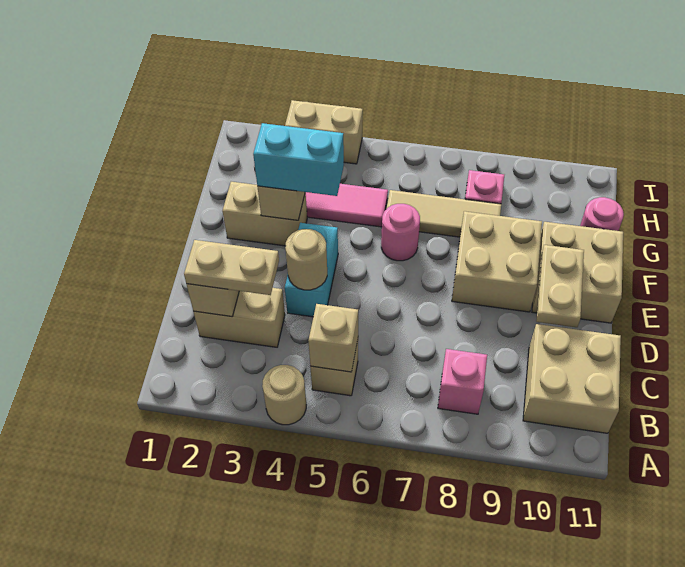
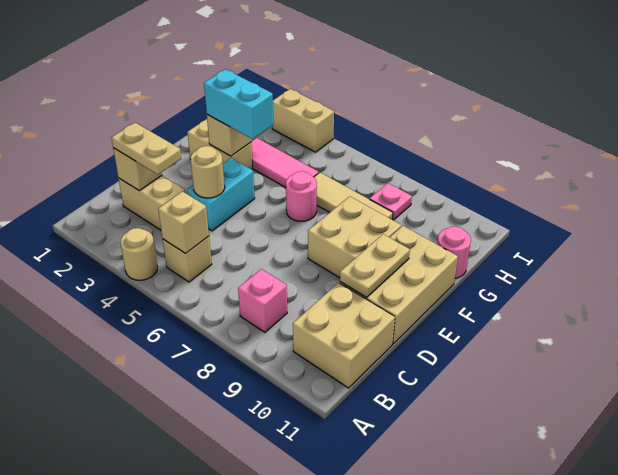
tan 2x2 brick [532,222,623,323] -> tan 2x3 brick [340,226,458,344]

